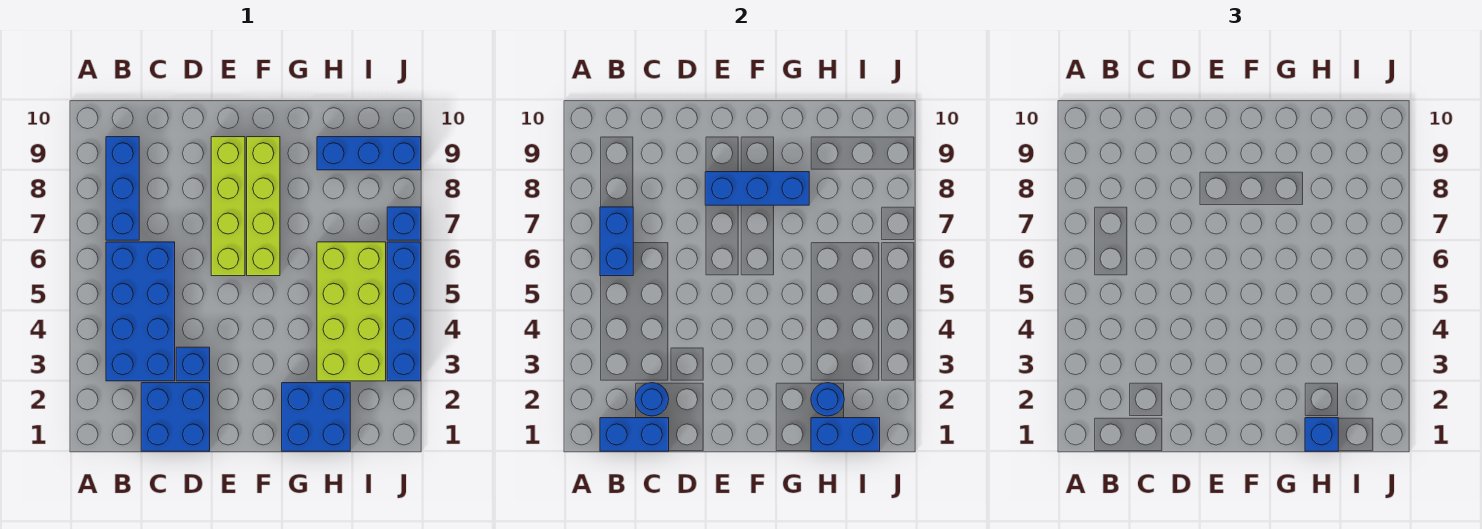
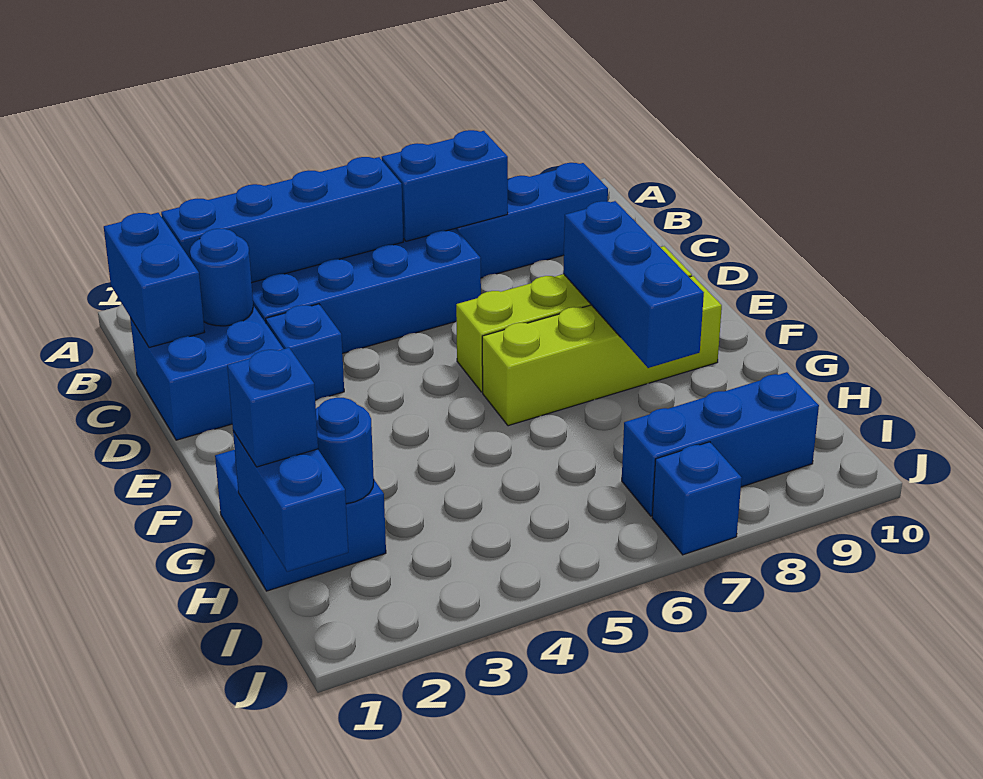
lime 2x4 brick [317,242,386,381] -> none
blue 1x3 brick [317,137,421,170] -> blue 1x3 brick turned to [622,372,819,516]
blue 1x4 brick [387,242,421,381] -> blue 1x4 brick moved to [161,157,403,283]

